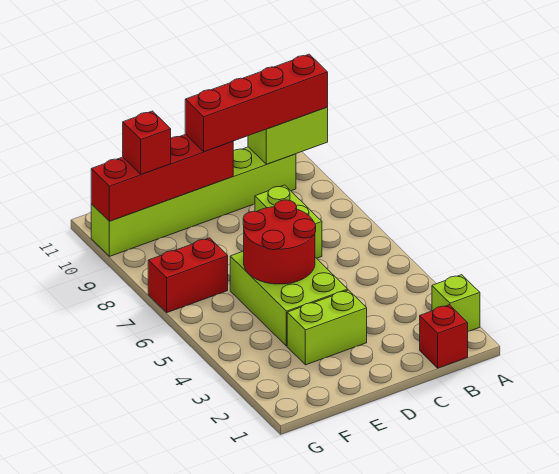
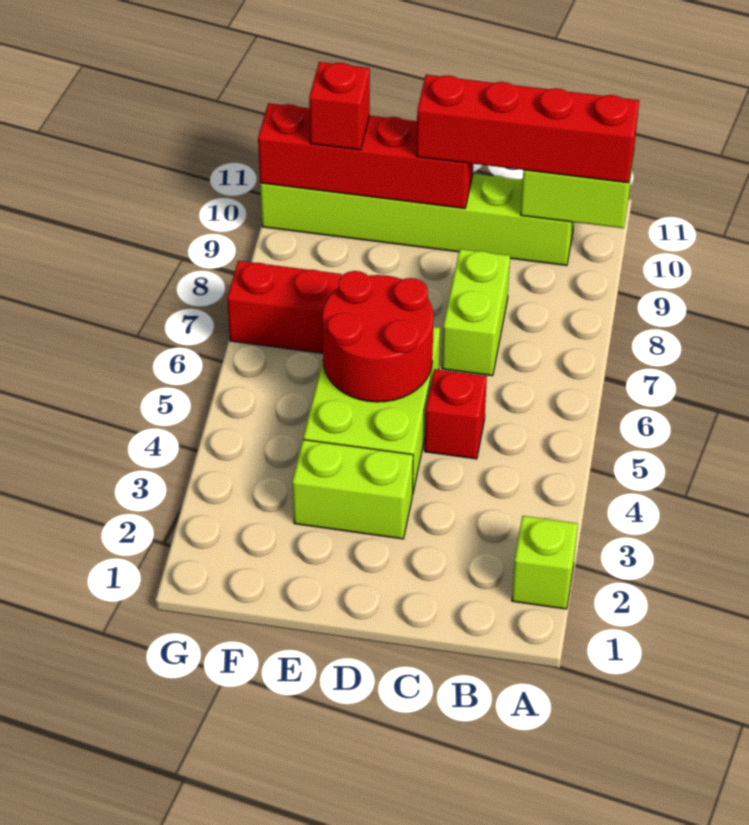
red 1x1 brick [420,305,468,368] -> red 1x1 brick moved to [425,369,487,459]

